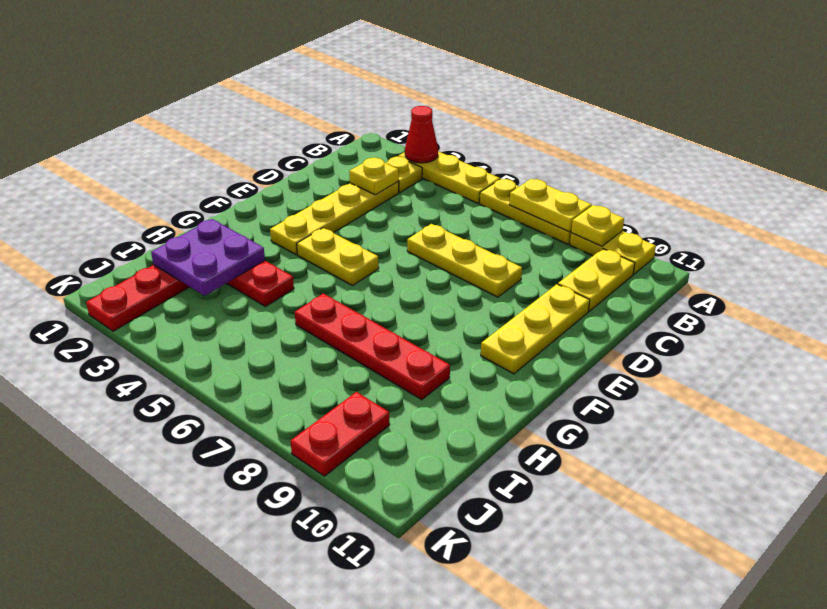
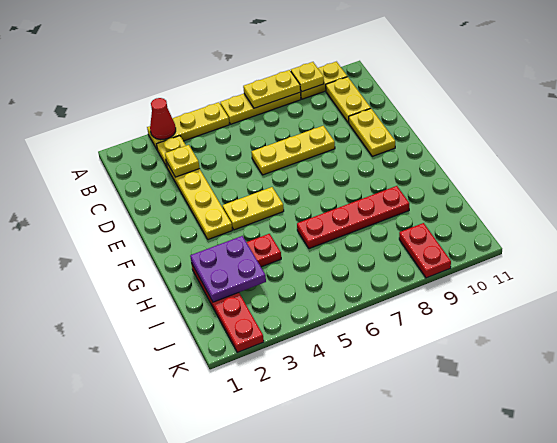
yellow 1x3 plate [481,284,590,374] -> yellow 1x2 plate [349,109,395,156]

